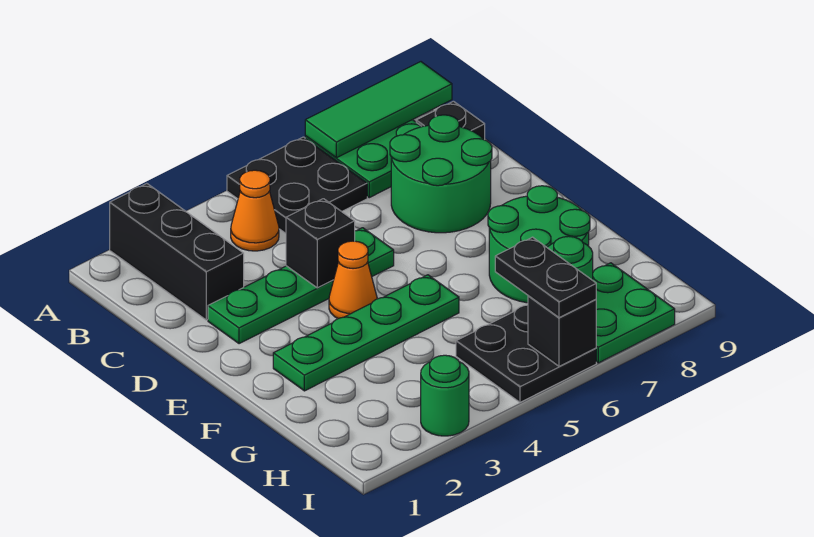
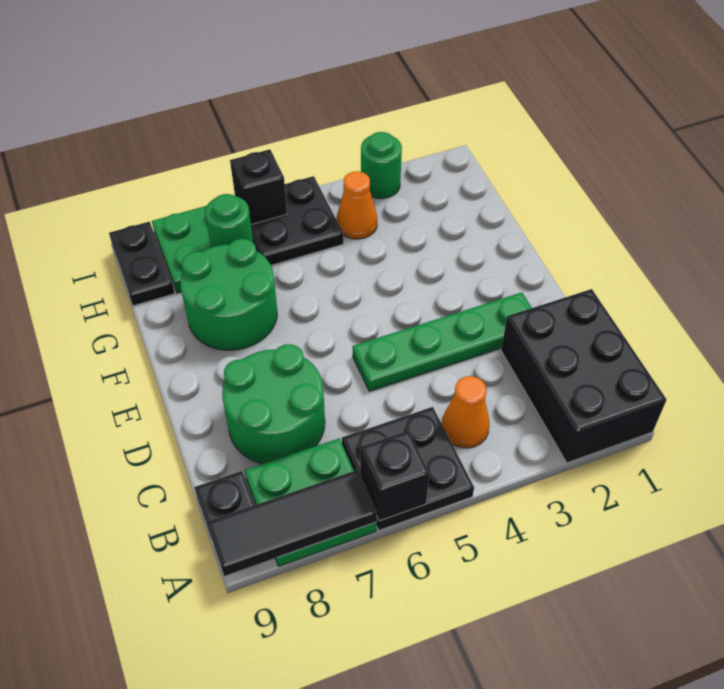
black 1x3 brick [110,184,244,320] -> black 2x3 brick [501,289,666,463]
green 1x3 tile [305,62,452,158] -> black 1x3 tile [207,470,377,576]
black 1x1 brick [286,199,355,288] -> black 1x1 brick moved to [360,431,429,521]
orange 1x1 cone [329,241,377,319] -> orange 1x1 cone moved to [337,171,377,239]
green 1x4 plate [273,275,459,391] -> none
black 1x2 plate [495,237,596,318] -> black 1x2 plate moved to [109,222,175,306]

